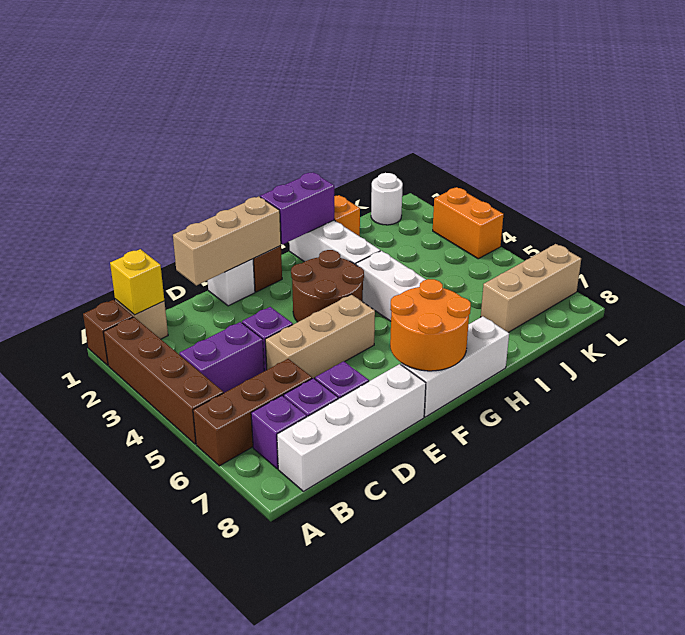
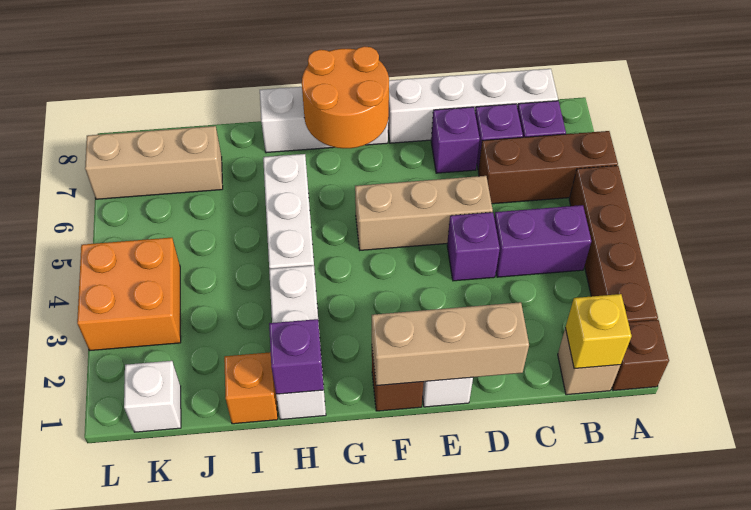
brown 2x2 round brick [291,250,364,322] -> none
purple 1x2 brick [260,172,334,244] -> purple 1x1 brick [269,319,324,394]
white 1x1 round brick [371,173,403,225] -> white 1x1 brick [124,361,181,432]
orange 1x2 brick [433,187,503,259] -> orange 2x2 brick [77,238,181,351]

